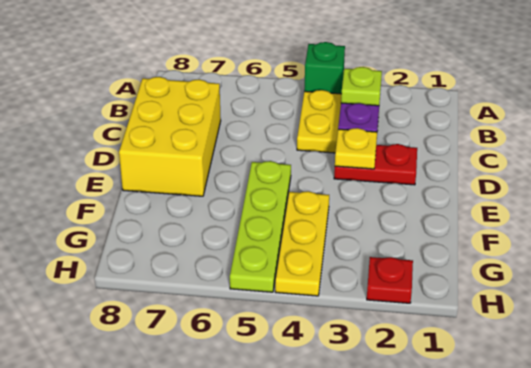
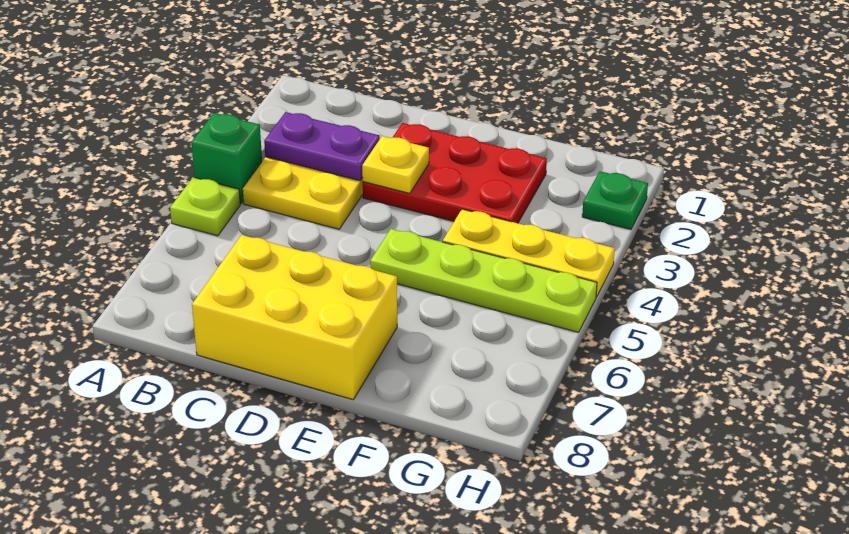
lime 1x1 plate [341,67,382,106] -> lime 1x1 plate moved to [170,177,240,236]
red 1x2 plate [334,144,417,185] -> red 2x3 plate [363,123,547,223]
red 1x1 plate [367,257,413,303] -> green 1x1 plate [582,171,648,229]

